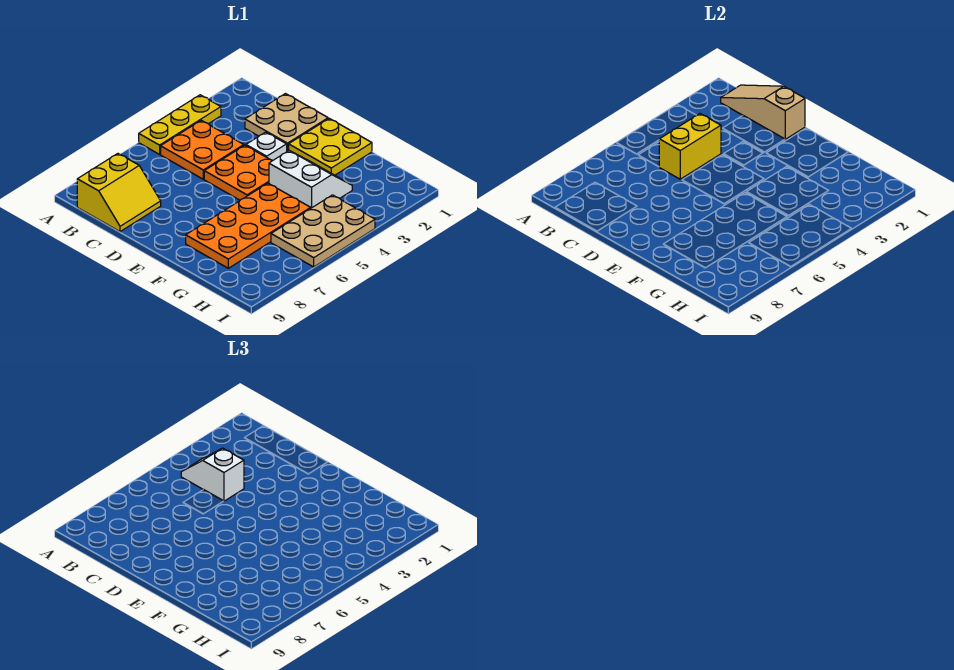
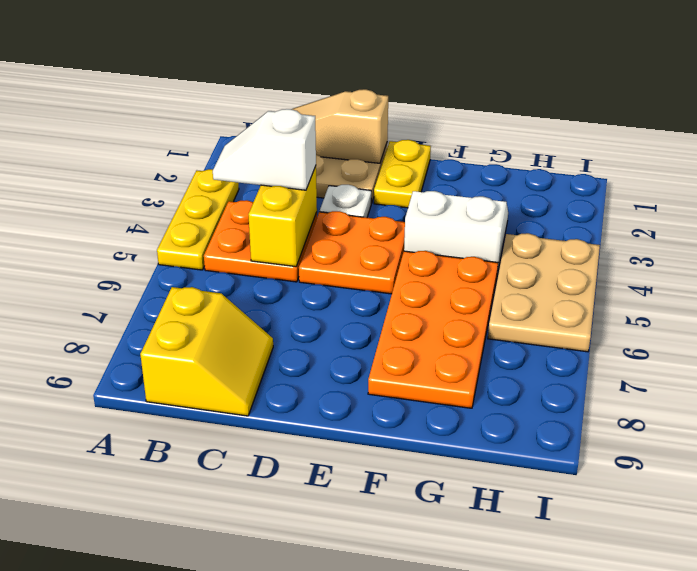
yellow 2x2 plate [289,118,372,175] -> yellow 1x2 plate [374,140,431,208]

